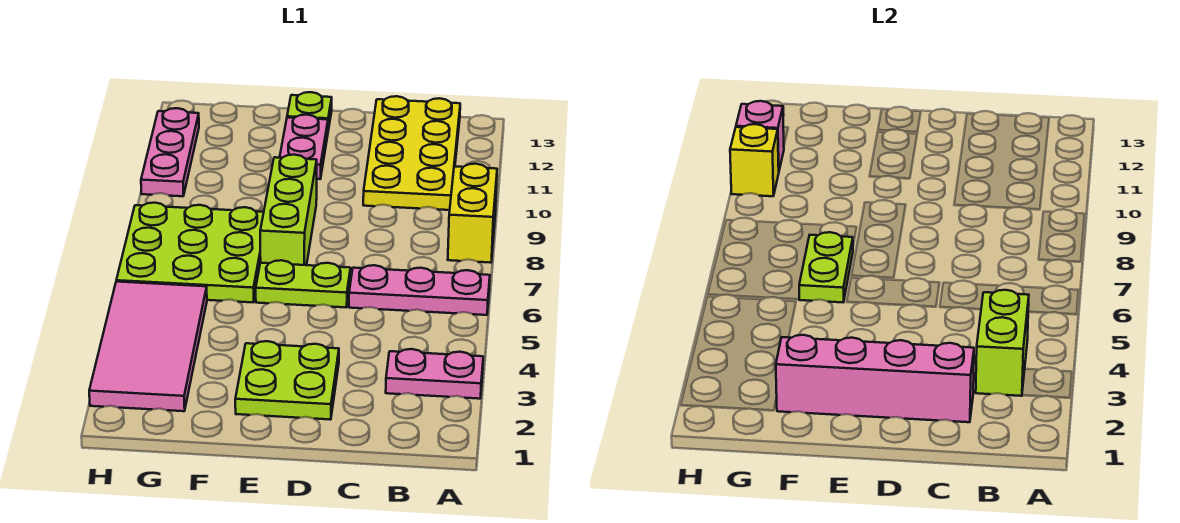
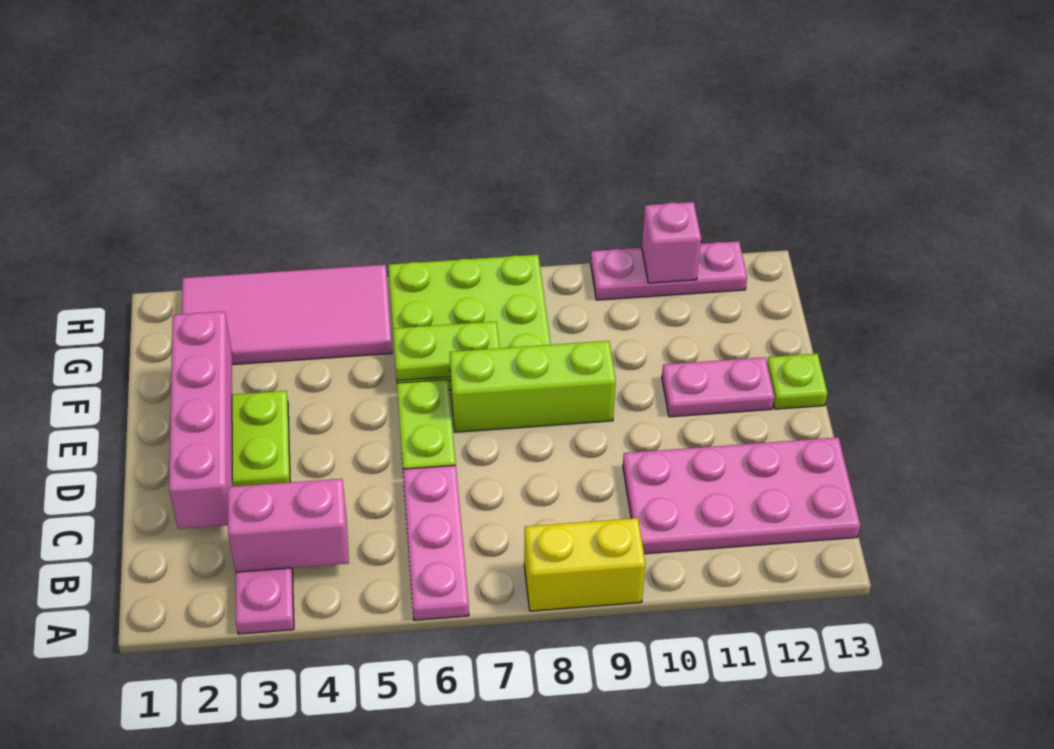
lime 1x2 brick [976,290,1029,396] -> pink 1x2 brick [228,479,349,572]
yellow 2x4 plate [363,96,460,210] -> pink 2x4 plate [623,437,860,554]
yellow 1x1 brick [730,124,779,196] -> none

